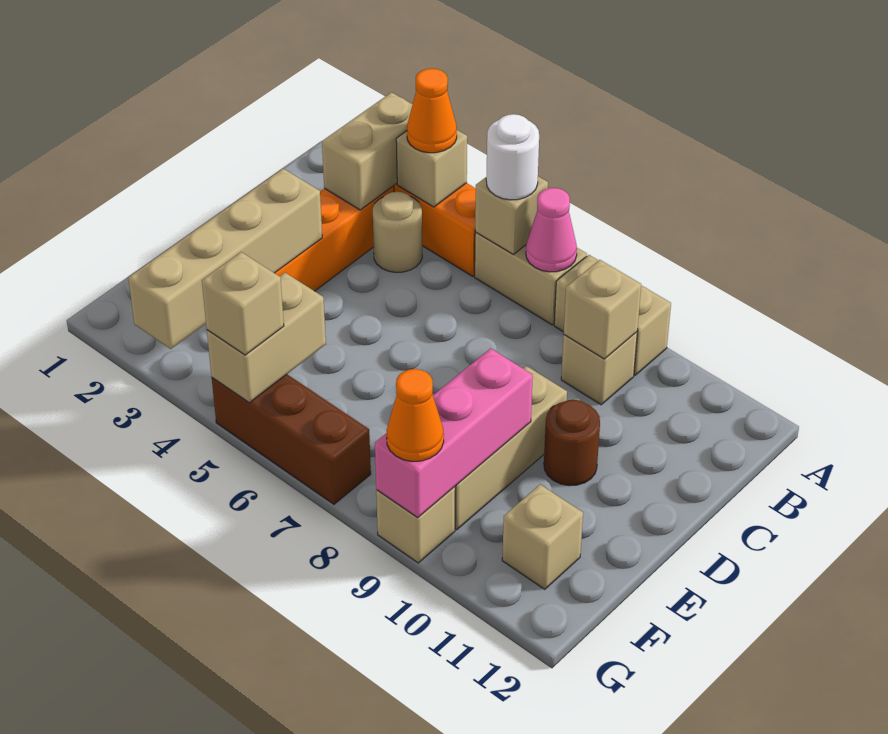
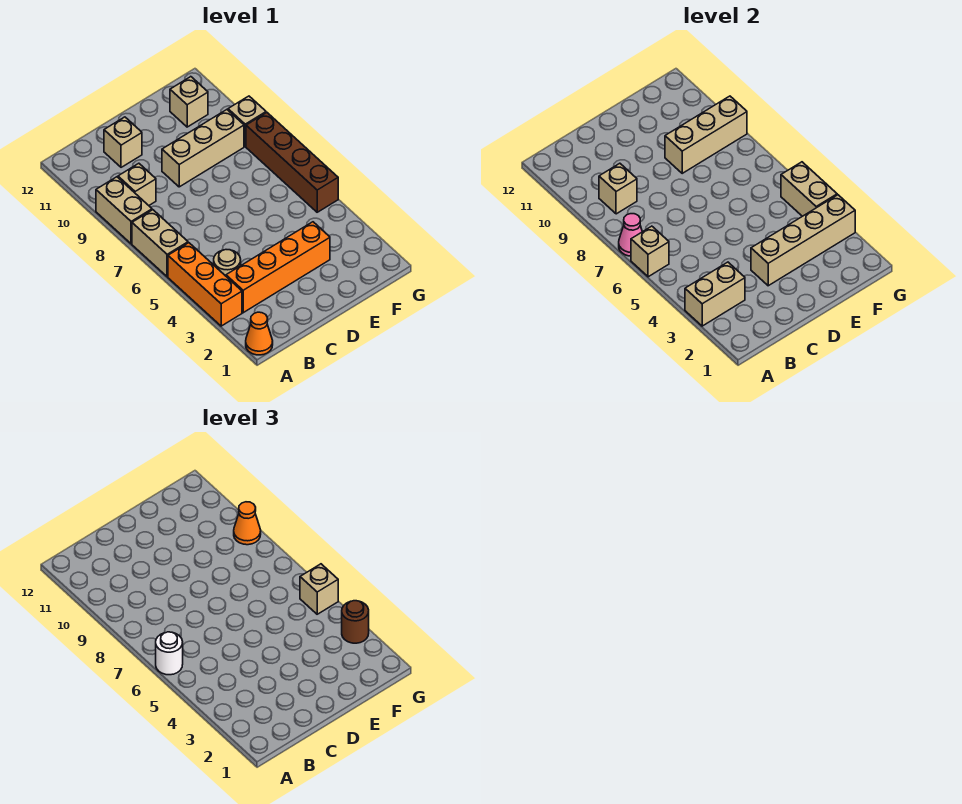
tan 1x1 brick [396,130,467,207] -> tan 1x1 brick moved to [104,117,142,167]
orange 1x1 cone [407,69,457,153] -> orange 1x1 cone moved to [246,312,273,355]
brown 1x1 round brick [544,400,600,486] -> brown 1x1 round brick moved to [342,601,369,643]
pink 1x3 brick [375,348,533,517] -> tan 1x3 brick [665,96,747,173]
tan 1x2 brick [207,273,326,403] -> tan 1x2 brick turned to [781,162,837,216]
brown 1x3 brick [212,374,371,504] -> brown 1x4 brick [246,113,338,212]

